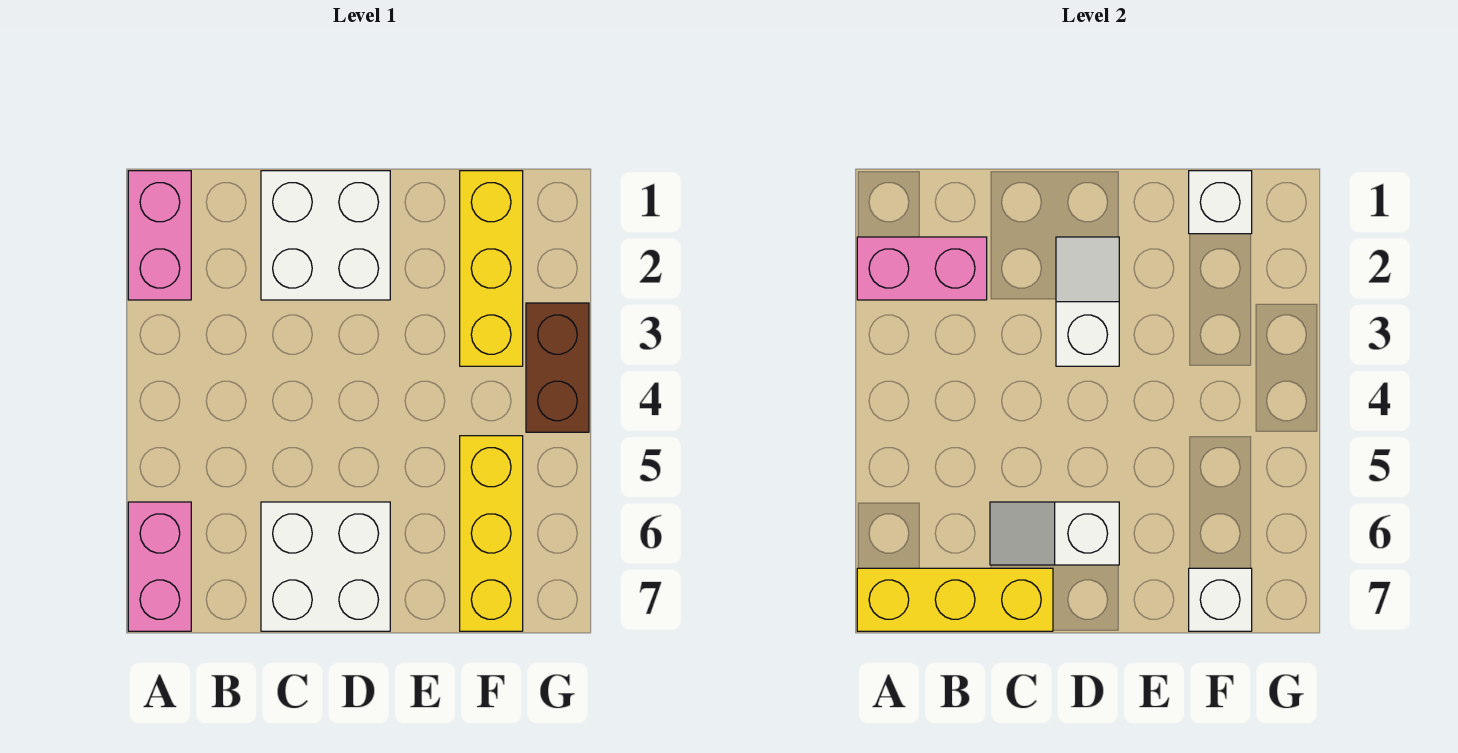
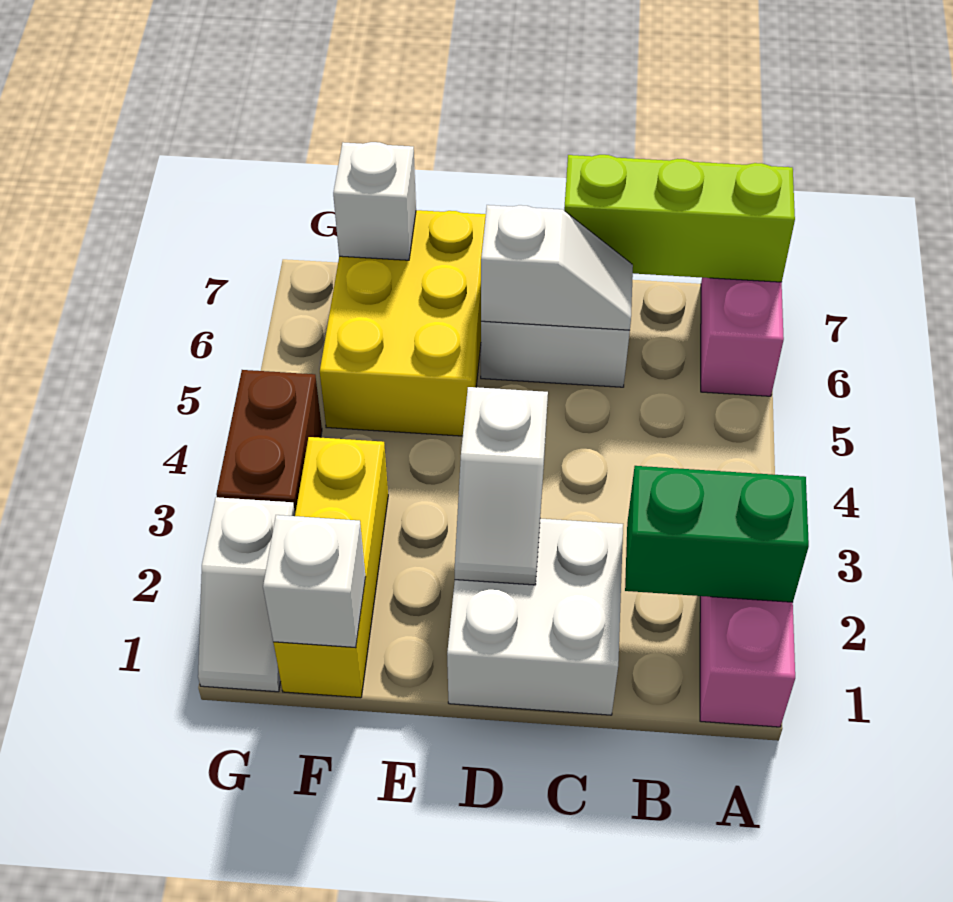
pink 1x2 brick [857,237,987,300] -> green 1x2 brick [625,466,809,602]
yellow 1x3 brick [857,568,1053,631] -> lime 1x3 brick [564,155,795,282]
yellow 1x3 brick [460,436,523,631] -> yellow 2x3 brick [320,210,486,436]
none -> white 1x2 slope [198,497,295,692]

